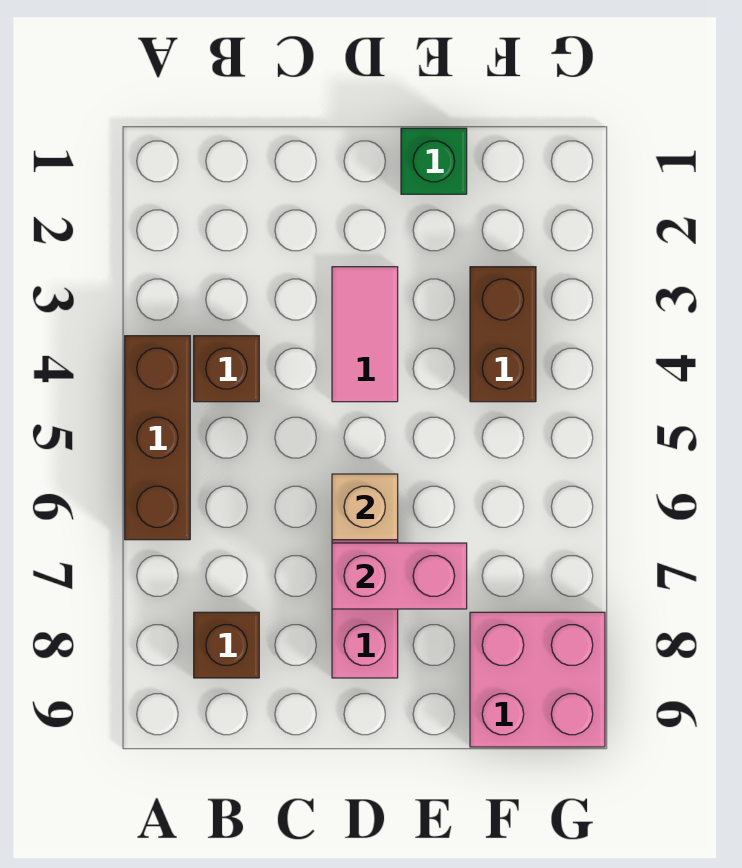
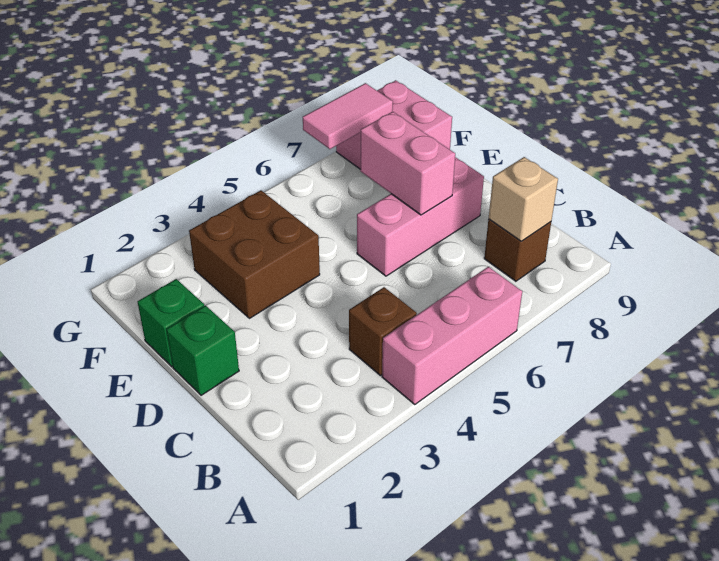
brown 1x3 brick [125,336,190,540] -> pink 1x3 brick [382,267,522,404]
none -> green 1x1 brick [166,305,239,395]
pink 1x2 tile [332,267,398,402] -> pink 1x2 tile moved to [303,83,393,149]
tan 1x1 brick [332,474,398,540] -> tan 1x1 brick moved to [489,157,558,241]
brown 1x2 brick [470,267,536,402] -> brown 2x2 brick [189,190,320,318]

